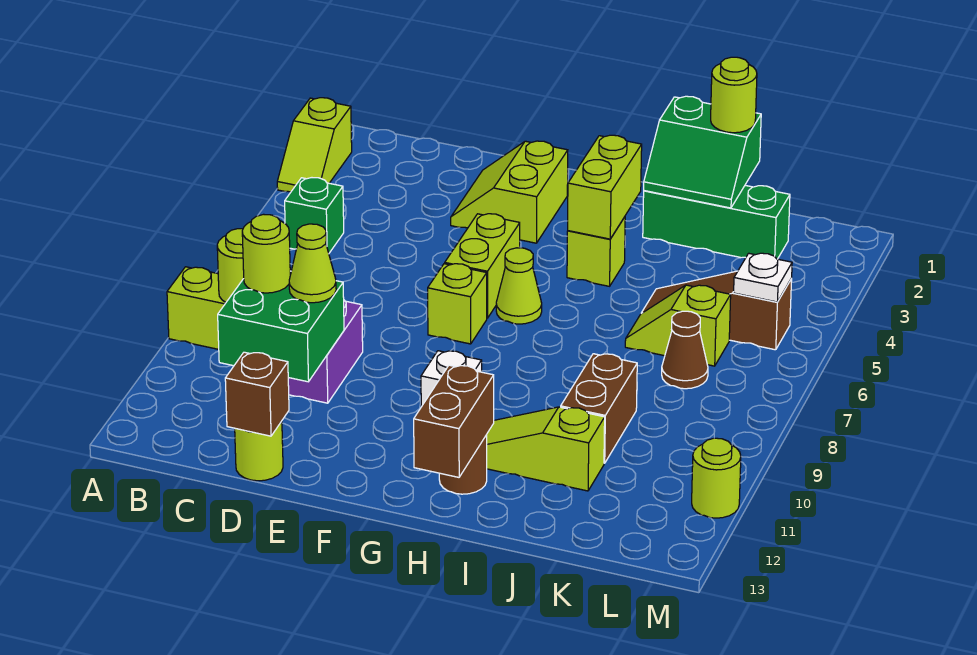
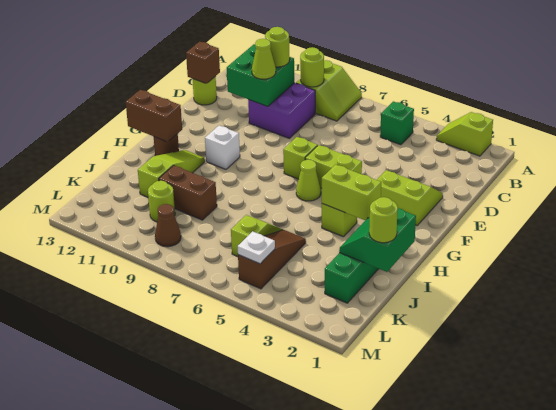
brown 1x1 cone [662,311,708,389] -> brown 1x1 cone moved to [155,204,181,247]
lime 1x1 round brick [692,438,741,518] -> lime 1x1 round brick moved to [148,181,175,222]

